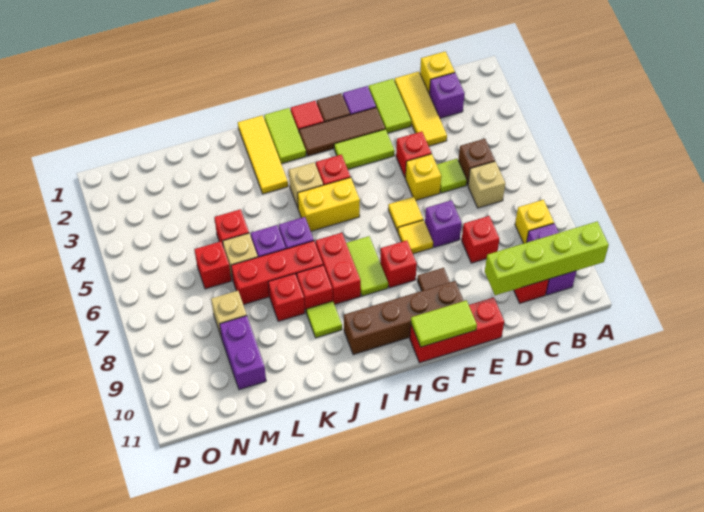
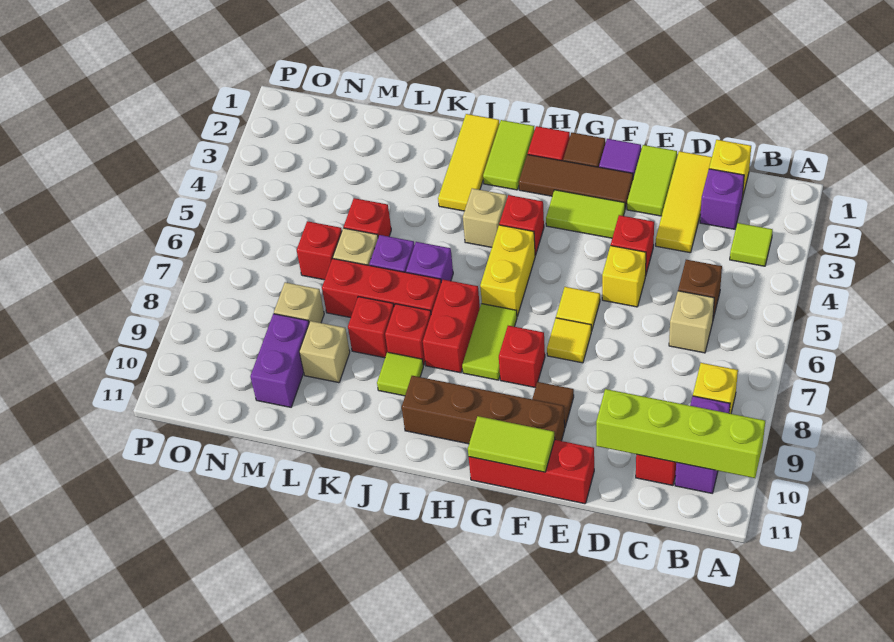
lime 1x1 tile [437,159,467,193] -> lime 1x1 tile moved to [730,223,773,266]
red 1x1 brick [462,216,499,263] -> none
purple 1x1 brick [425,200,462,247] -> none
yellow 1x2 brick [298,177,360,231] -> yellow 1x2 brick turned to [480,225,535,316]
none -> tan 1x1 brick [299,321,350,383]

